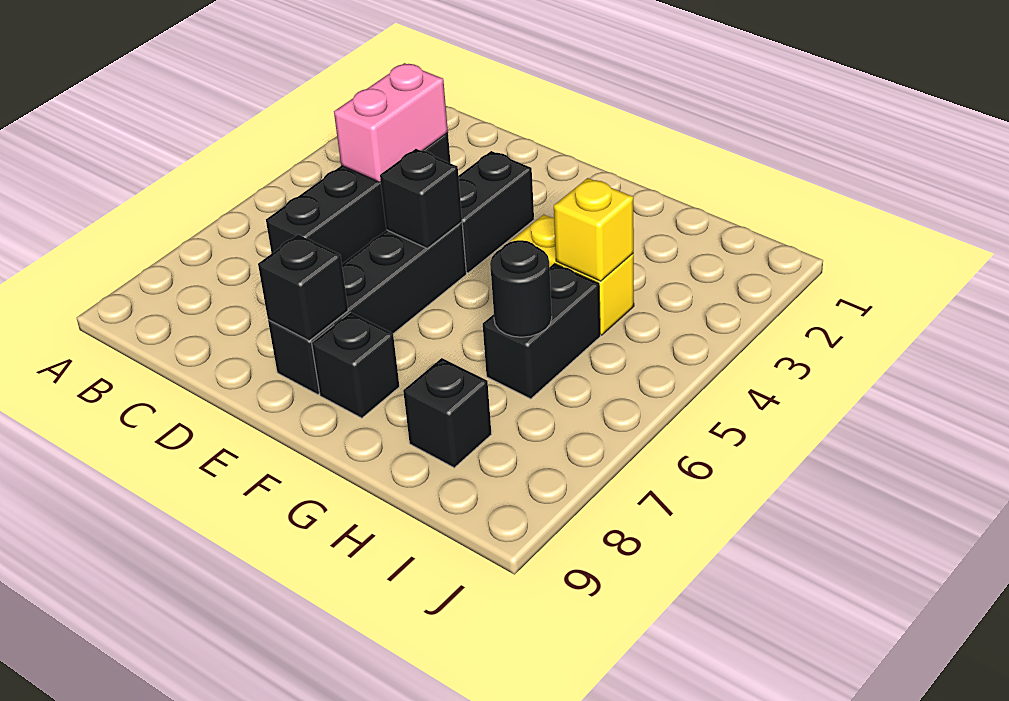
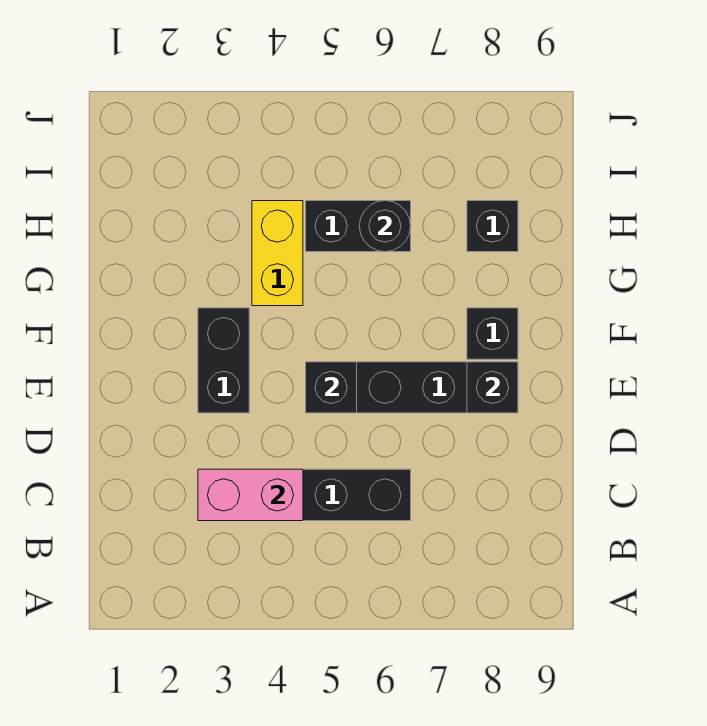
black 1x2 brick [458,151,534,273] -> black 1x2 brick turned to [198,308,249,413]
yellow 1x1 brick [554,178,634,281] -> none

